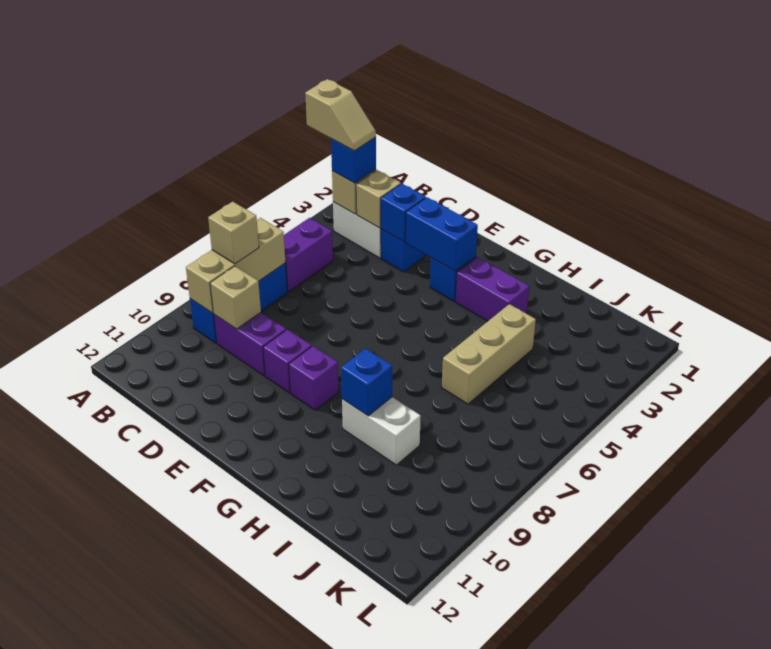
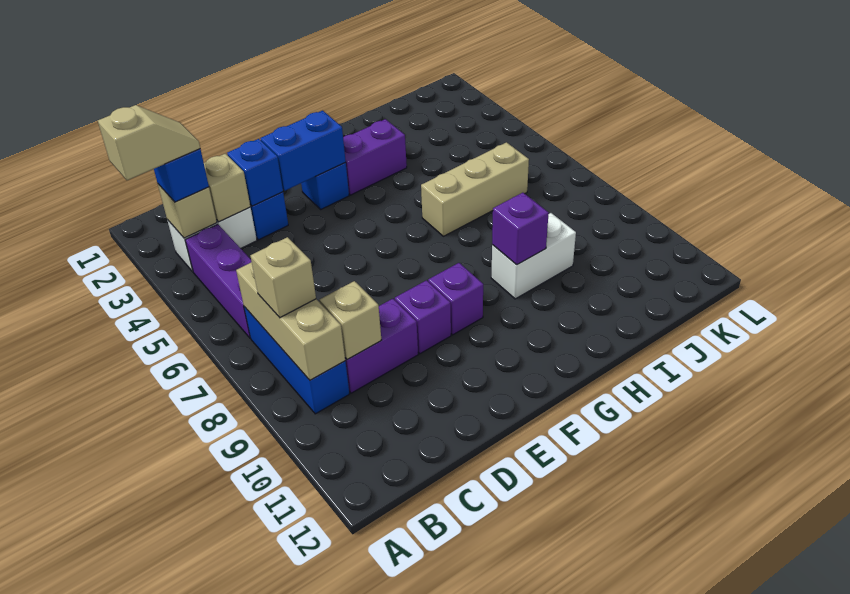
purple 1x2 brick [284,218,333,292] -> purple 1x3 brick [185,224,252,338]
blue 1x1 brick [341,348,392,416] -> purple 1x1 brick [492,193,549,265]
tan 1x3 brick [442,304,536,404] -> tan 1x3 brick turned to [421,142,529,236]

